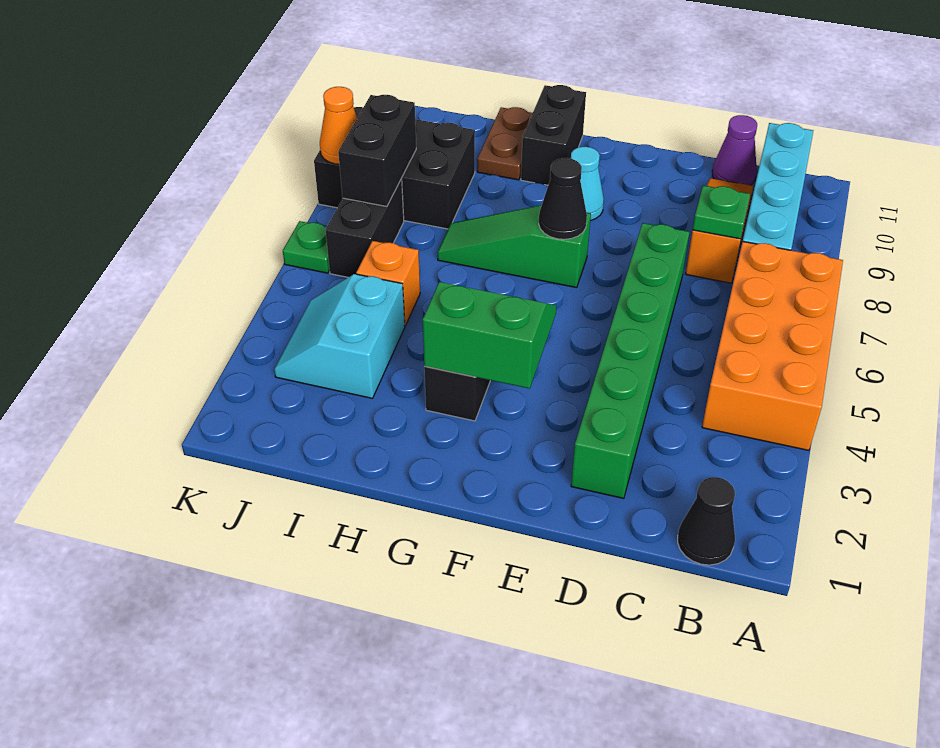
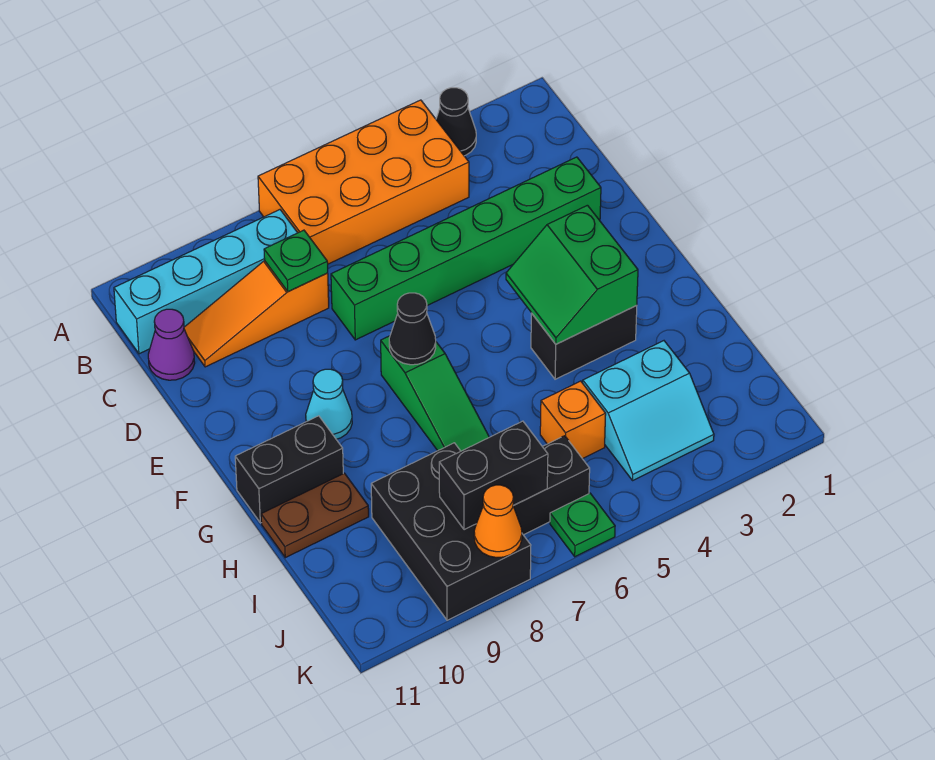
black 1x1 cone [678,477,735,565] -> black 1x1 cone moved to [436,88,476,156]

